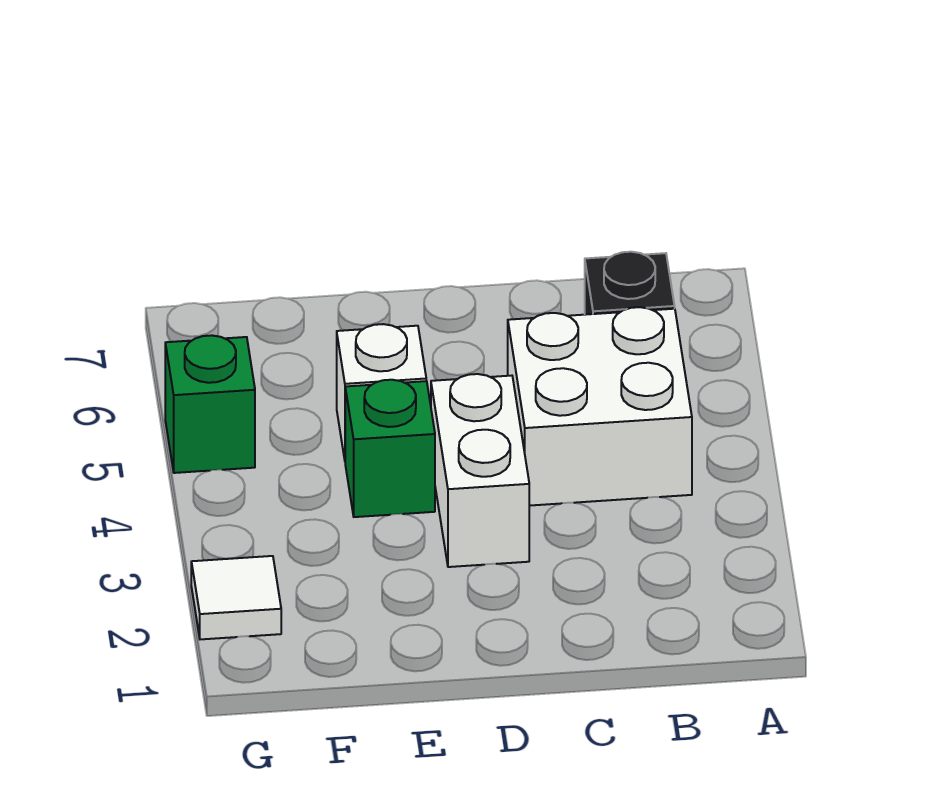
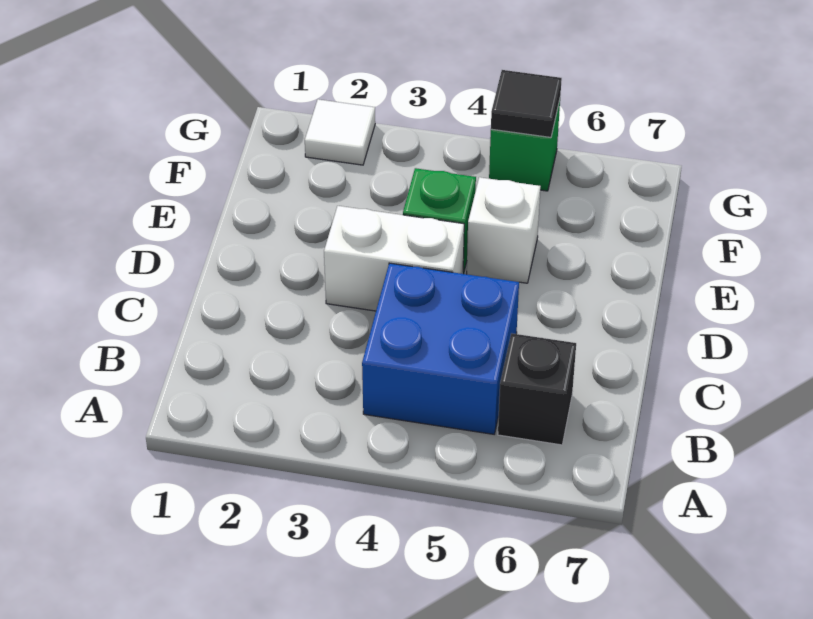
white 2x2 brick [508,307,692,506] -> blue 2x2 brick [362,263,519,434]
none -> black 1x1 tile [491,70,562,137]

